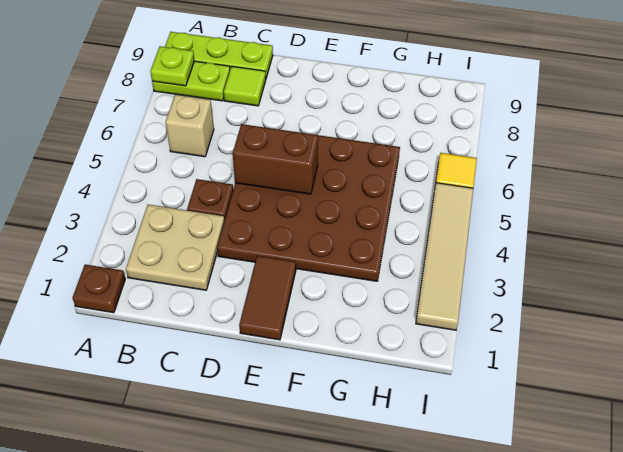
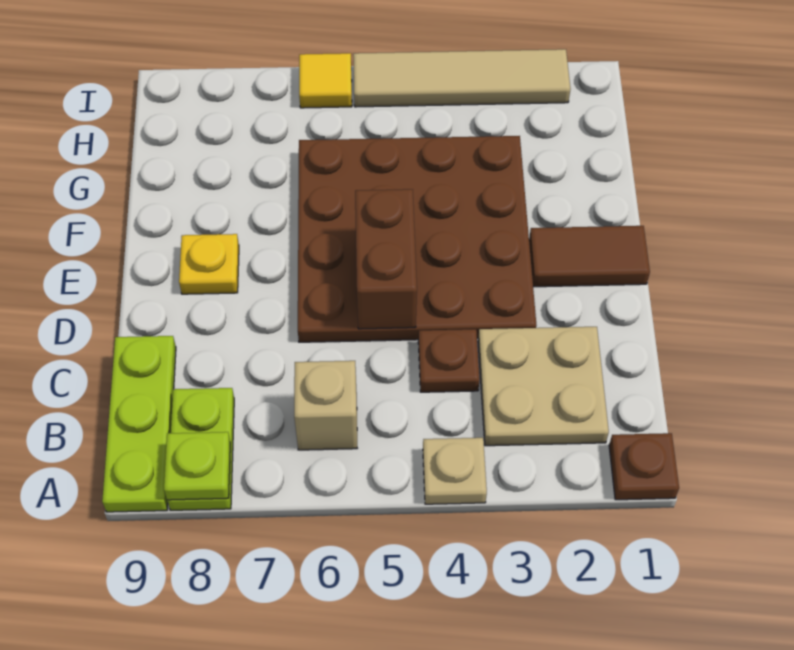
none -> tan 1x1 plate [423,438,487,504]
lime 1x1 tile [224,66,266,106] -> none
none -> yellow 1x1 plate [179,234,239,294]

